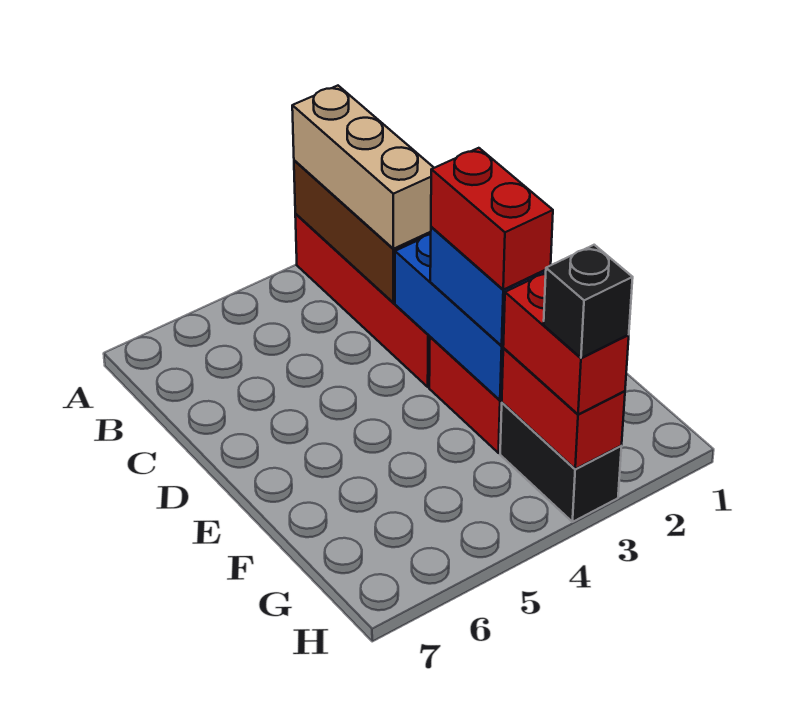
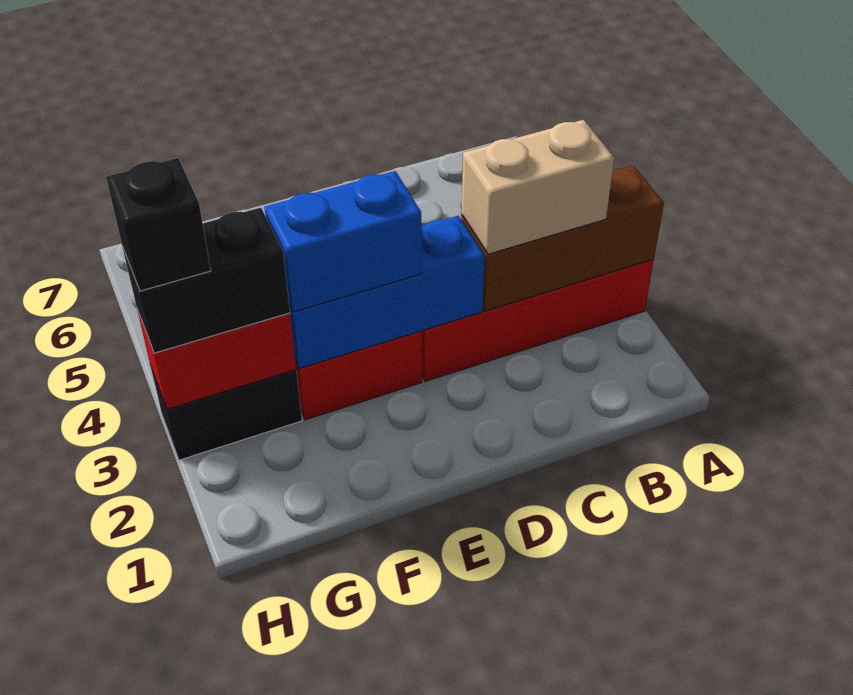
tan 1x3 brick [292,86,434,249] -> tan 1x2 brick [461,120,614,254]
red 1x2 brick [431,148,553,290] -> none
red 1x2 brick [503,273,629,414] -> black 1x2 brick [123,208,290,353]

